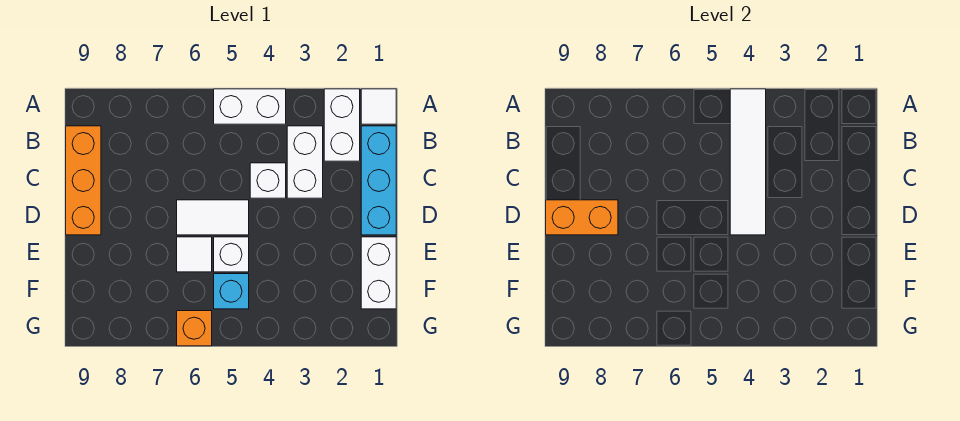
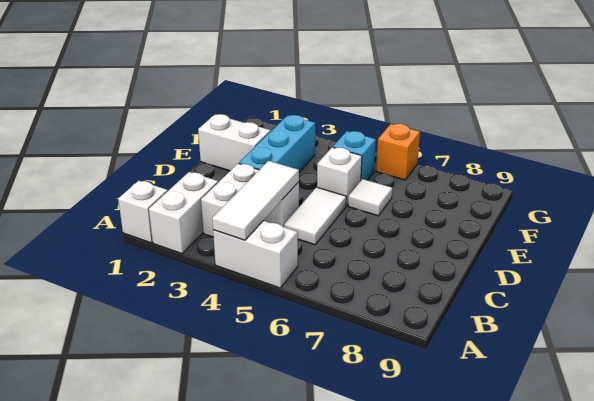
white 1x1 tile [361,89,396,124] -> white 1x1 brick [118,181,168,243]
white 1x4 tile [730,89,766,235] -> white 1x3 tile [212,161,299,240]
cyan 1x3 brick [361,126,396,235] -> cyan 1x3 brick moved to [239,115,315,172]
orange 1x3 brick [66,126,101,235] -> none
white 1x2 tile [177,200,249,235] -> white 1x2 tile turned to [284,187,346,245]
orange 1x2 brick [546,200,618,235] -> none
white 1x2 brick [361,237,396,309] -> white 1x2 brick turned to [198,114,271,171]

